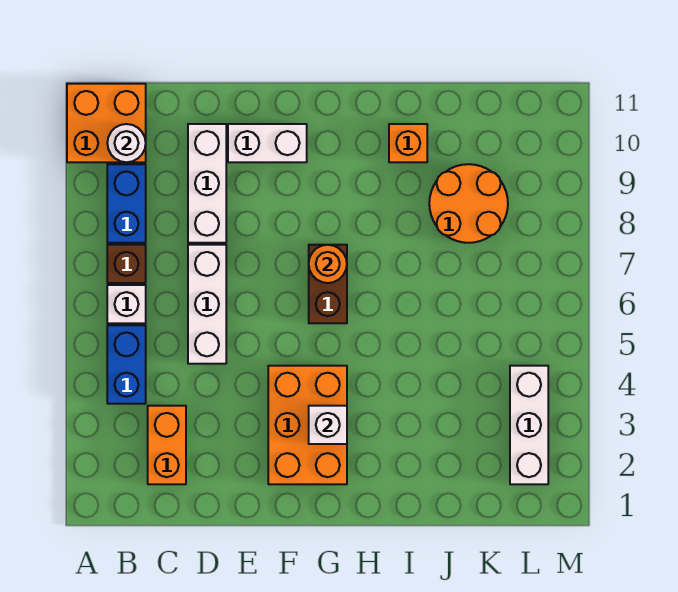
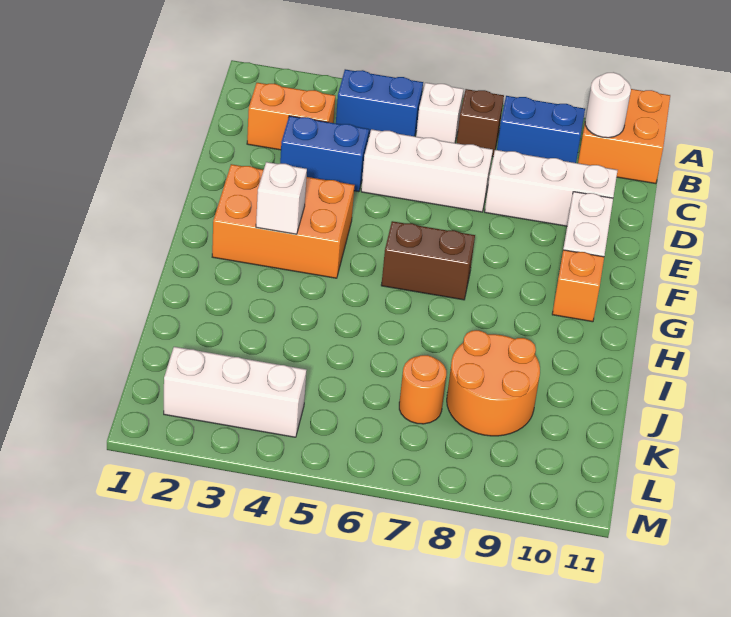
none -> blue 1x2 brick [280,116,369,192]
orange 1x1 round brick [309,245,347,283] -> orange 1x1 round brick moved to [399,355,446,424]
orange 1x1 brick [389,124,427,162] -> orange 1x1 brick moved to [552,250,604,322]

